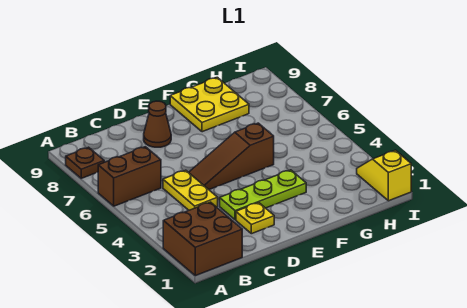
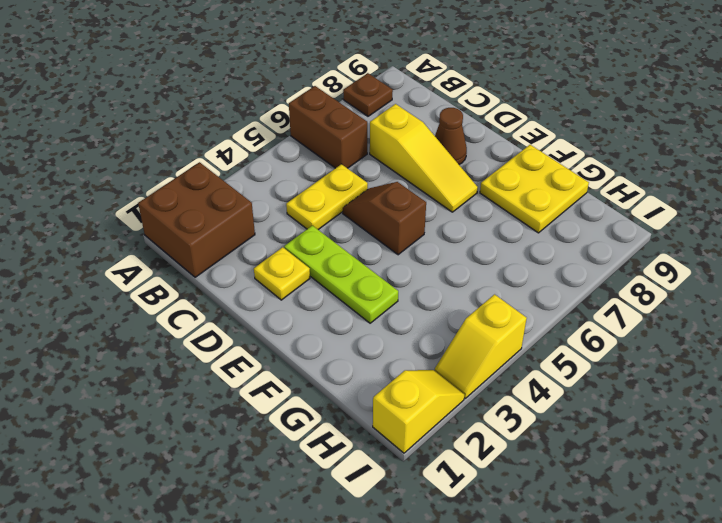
none -> yellow 1x3 slope [370,104,478,212]
brown 1x3 slope [189,123,274,190] -> brown 1x2 slope [343,182,426,255]
none -> yellow 1x2 slope [434,294,527,398]

